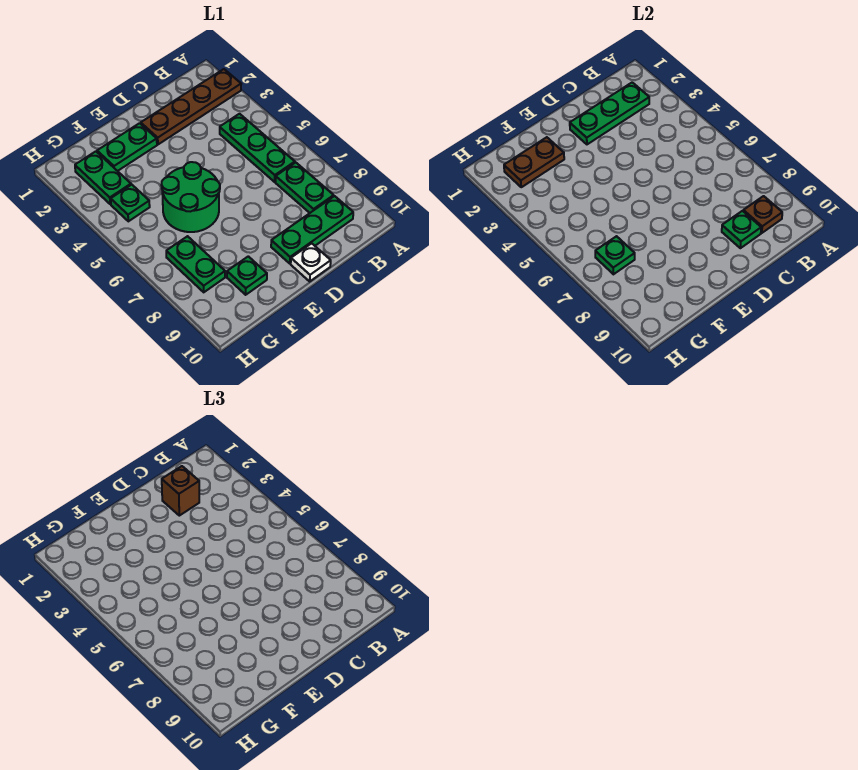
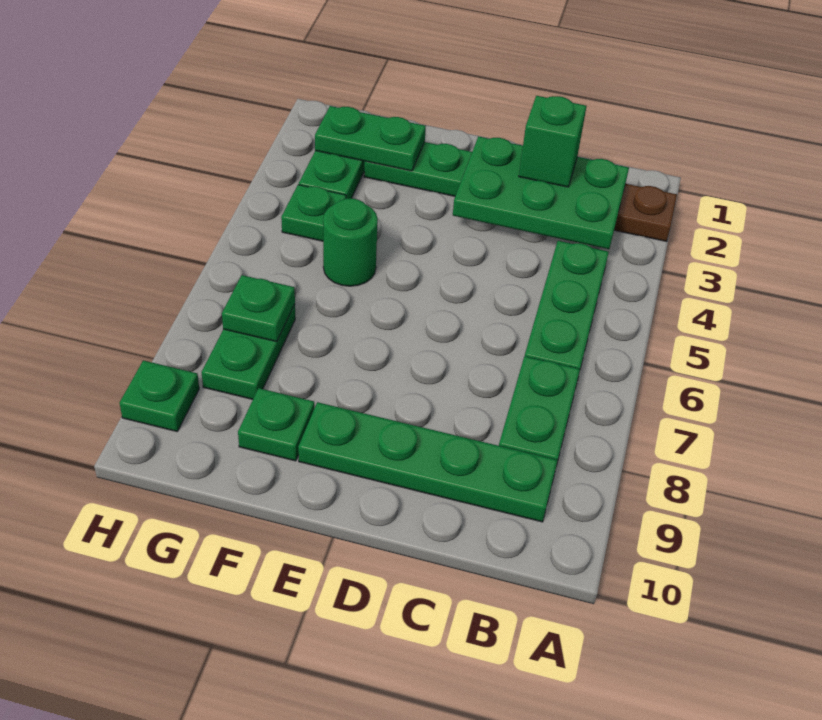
green 1x3 plate [570,82,649,144] -> green 2x3 plate [453,137,629,249]
green 1x3 plate [271,196,353,263] -> green 1x4 plate [298,402,558,522]
brown 1x1 plate [743,196,782,233] -> none
brown 1x1 brick [162,466,199,516] -> green 1x1 brick [519,96,587,187]
green 1x1 plate [722,211,761,248] -> green 1x1 plate moved to [120,360,199,431]
white 1x1 plate [291,243,331,281] -> none
green 2x2 round brick [161,162,220,232] -> green 1x1 round brick [323,198,378,286]
brown 1x2 plate [504,137,564,187] -> green 1x2 plate [315,106,426,171]

